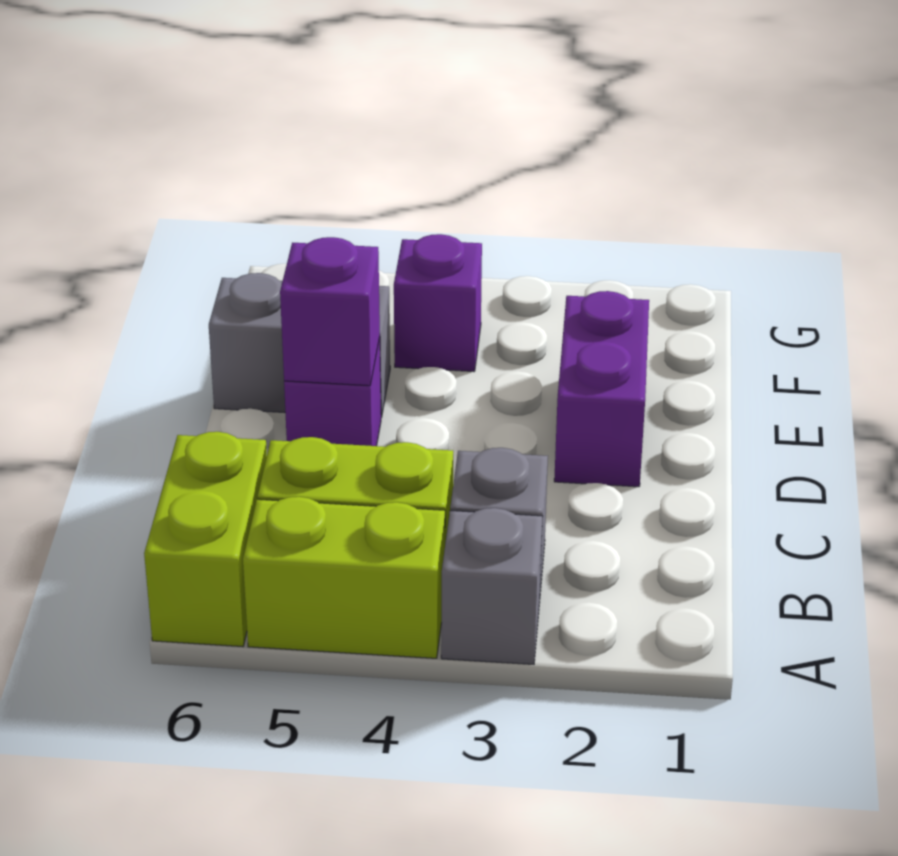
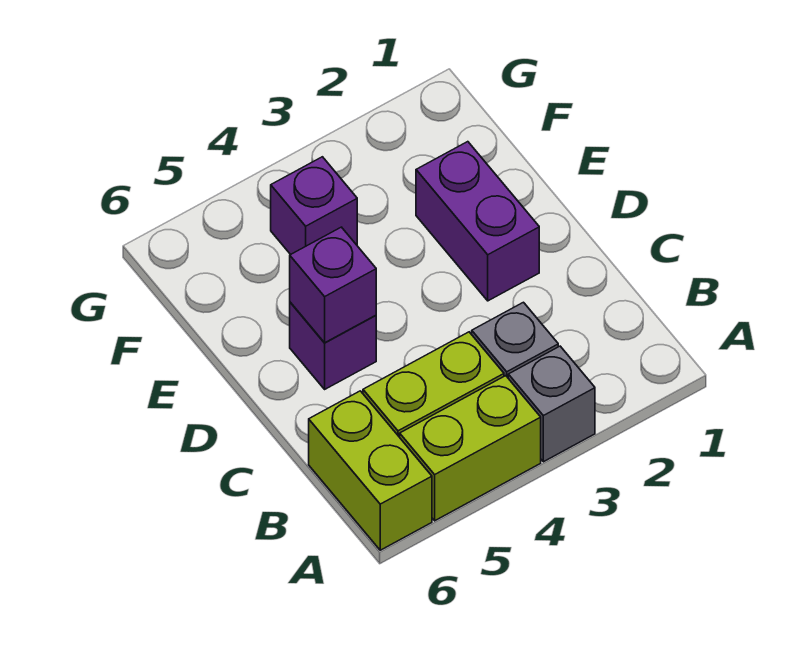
grey 1x2 brick [209,273,390,418] -> none

